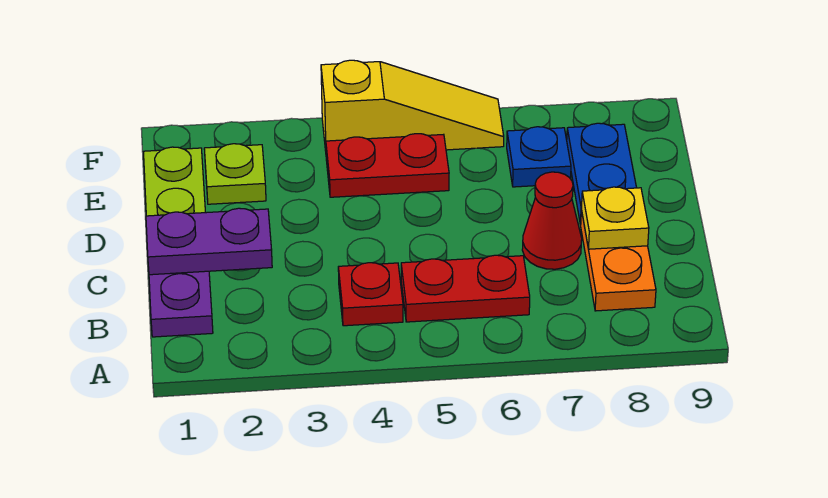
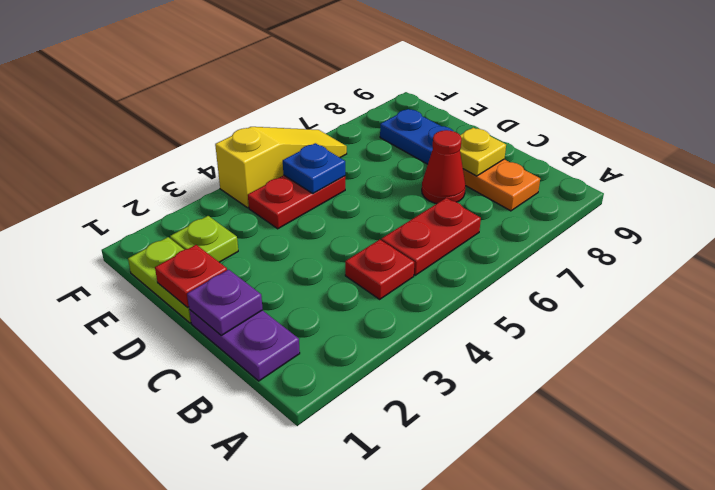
purple 1x2 plate [146,208,272,275] -> purple 1x1 plate [187,270,263,335]
none -> red 1x1 plate [155,245,227,308]
blue 1x1 plate [507,127,571,187] -> blue 1x1 plate moved to [283,143,345,193]

